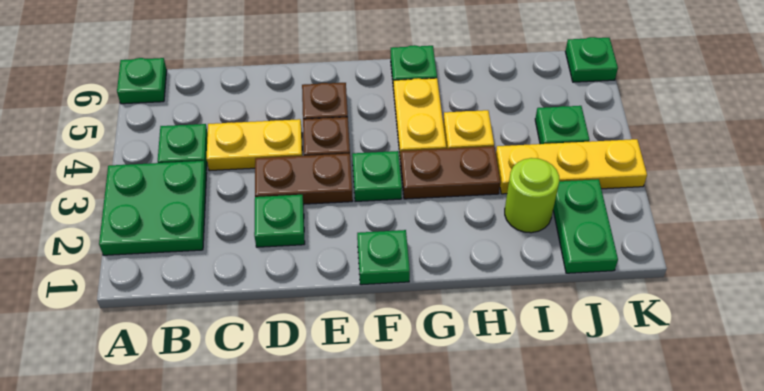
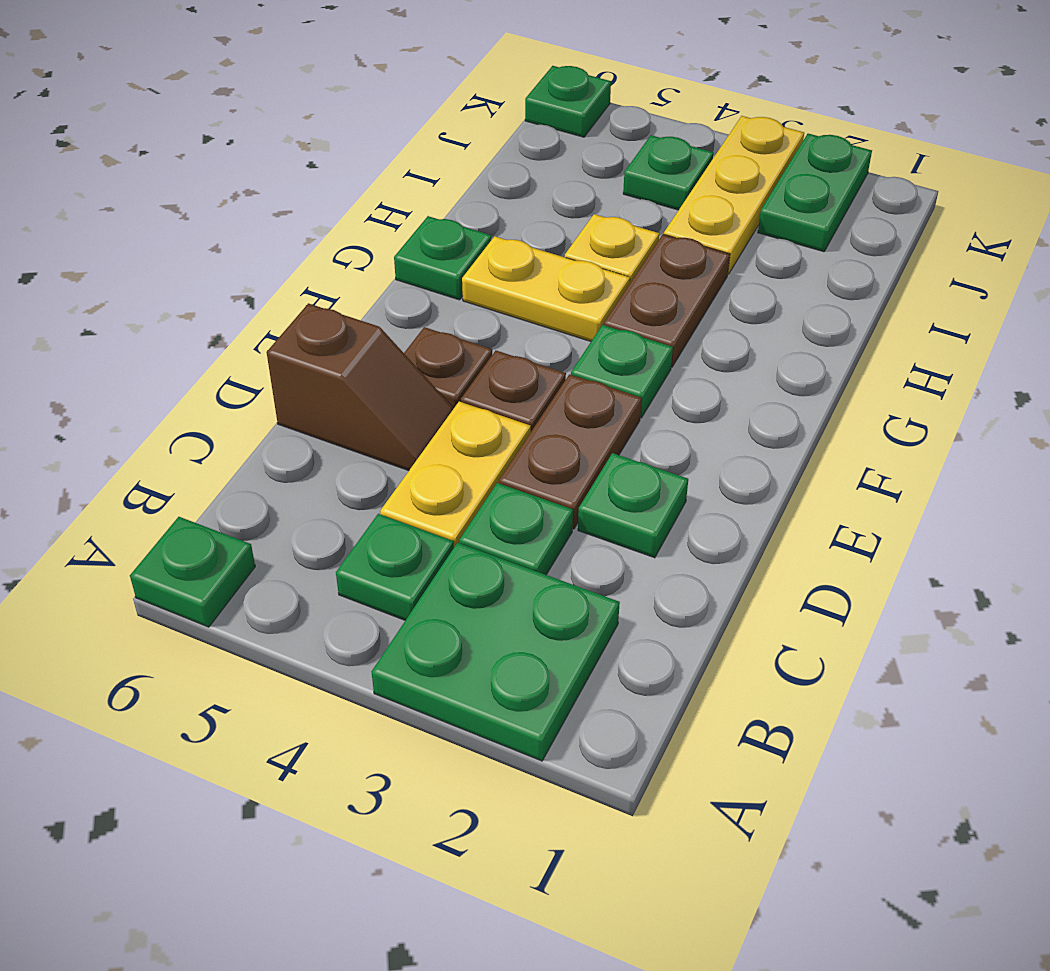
none -> brown 1x2 slope [267,303,454,471]
green 1x1 plate [357,230,410,285] -> green 1x1 plate moved to [459,483,573,575]
lime 1x1 round brick [505,158,559,233] -> none
green 1x2 plate [553,179,618,273] -> green 1x2 plate turned to [758,134,872,252]

